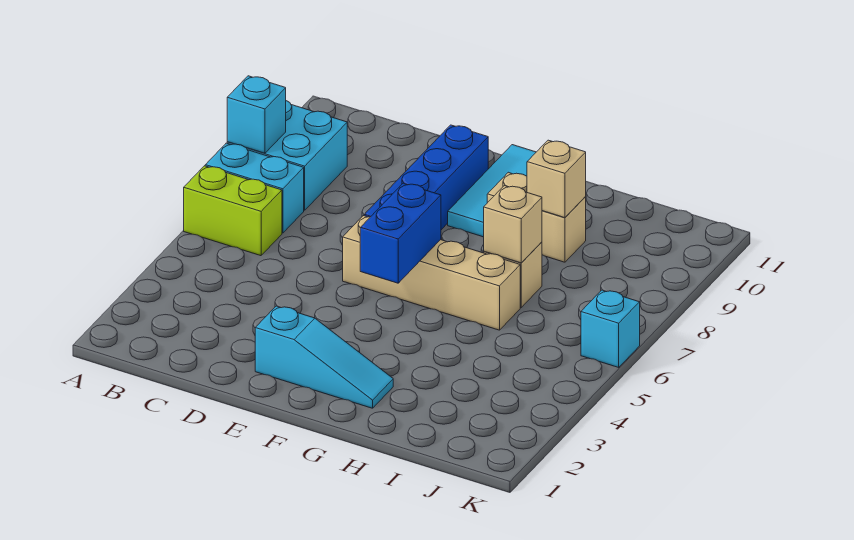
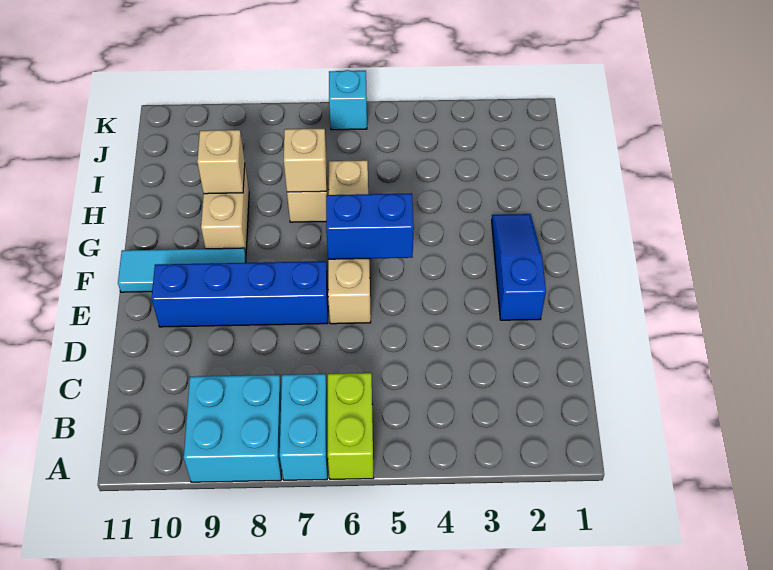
cyan 1x1 brick [227,76,286,153] -> none
cyan 1x3 slope [255,306,393,408] -> blue 1x3 slope [492,214,546,320]

